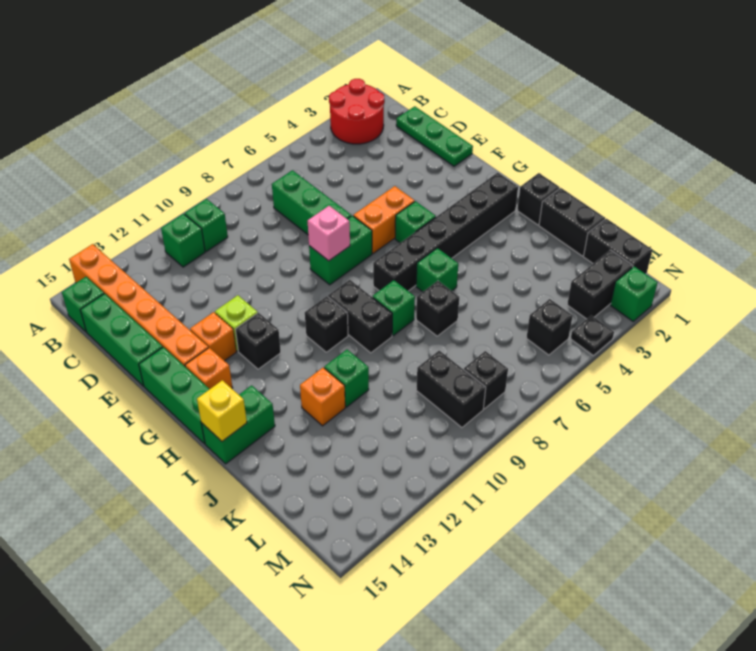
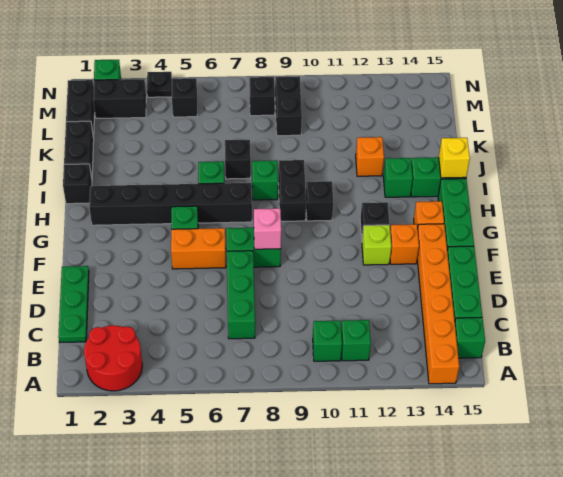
green 1x1 brick [324,349,369,407] -> green 1x1 brick moved to [383,158,413,197]

